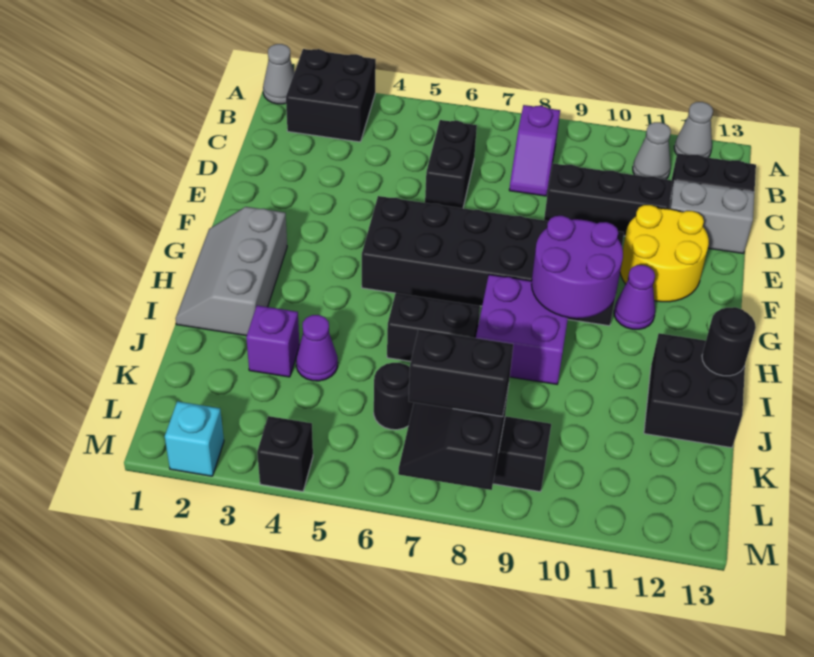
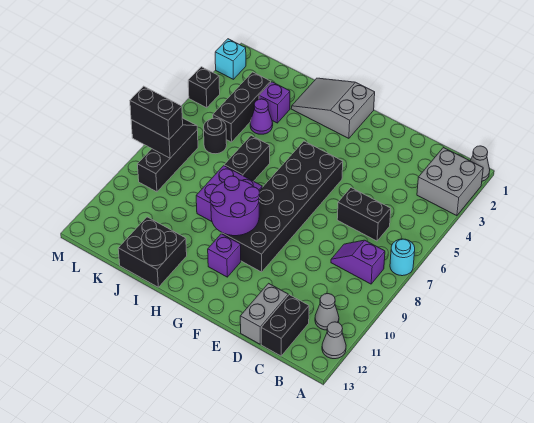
black 2x2 brick [286,49,376,142] -> grey 2x2 brick [417,148,483,216]
none -> cyan 1x1 round brick [390,239,415,276]
black 1x3 brick [544,164,672,236] -> black 1x3 brick moved to [213,72,271,142]
yellow 2x2 round brick [620,205,709,302] -> none
grey 2x3 slope [176,207,287,336] -> grey 2x3 slope turned to [291,78,375,138]
purple 1x1 cone [614,265,655,329] -> purple 1x1 brick [208,234,241,277]
black 1x2 brick [409,329,513,417] -> black 1x2 brick turned to [130,86,183,139]

